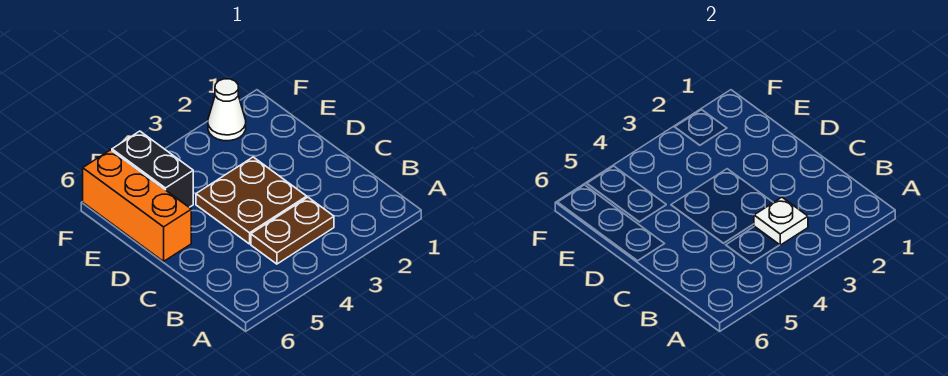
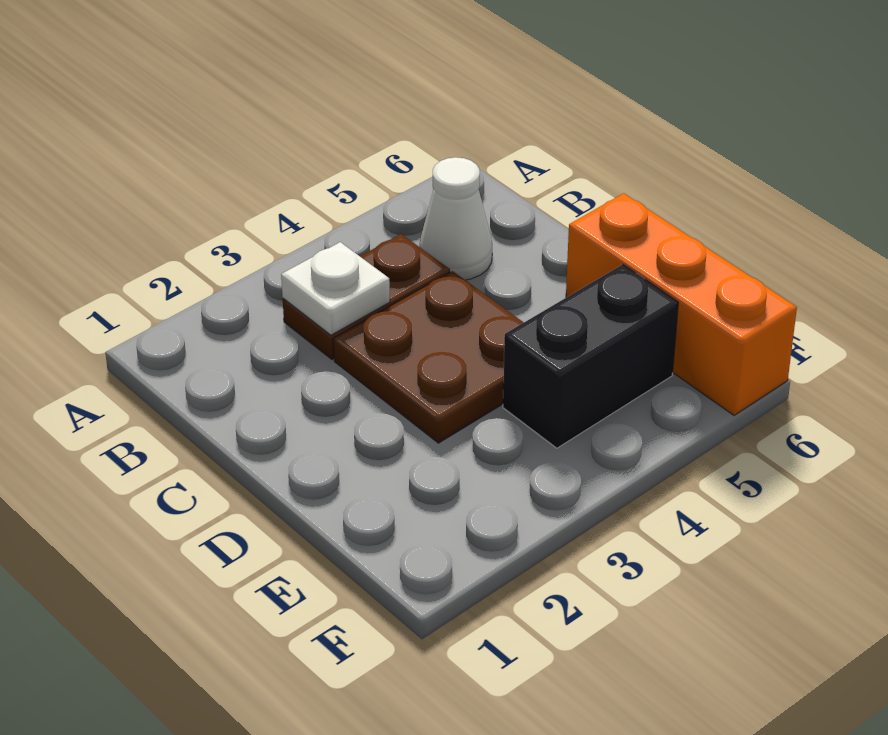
black 1x2 brick [112,131,193,207] -> black 1x2 brick turned to [503,264,678,448]
white 1x1 cone [208,79,246,141] -> white 1x1 cone moved to [419,157,492,280]

